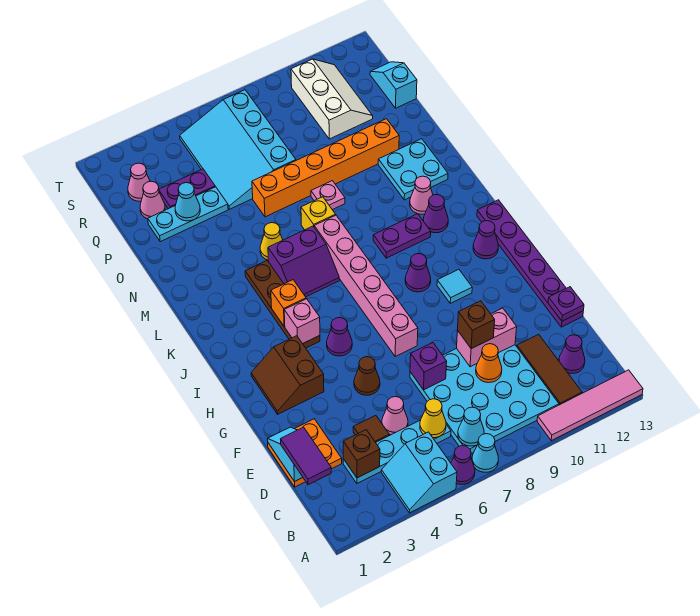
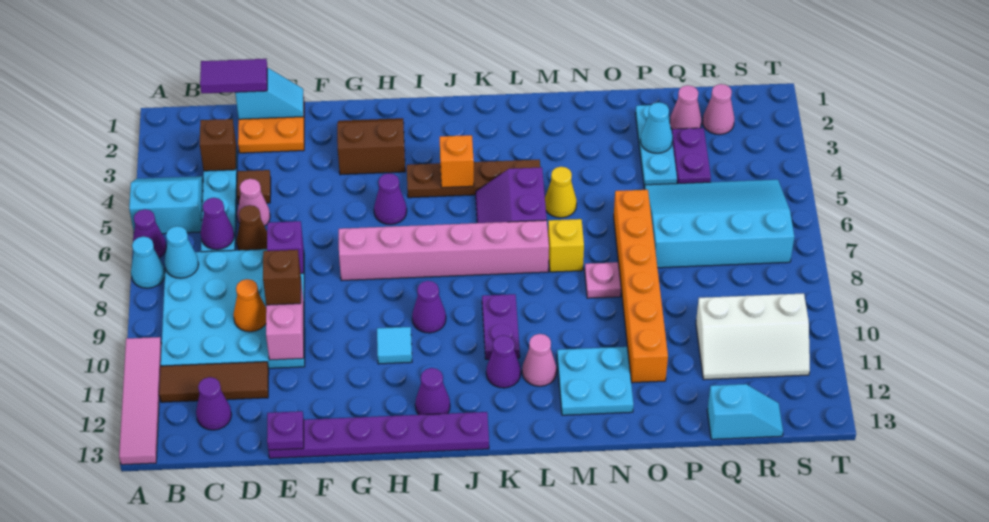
yellow 1x1 cone [420,399,446,438] -> purple 1x1 cone [201,198,234,250]
brown 1x1 cone [354,357,380,395] -> brown 1x1 cone moved to [237,205,267,250]
pink 1x1 brick [284,299,320,344] -> none

